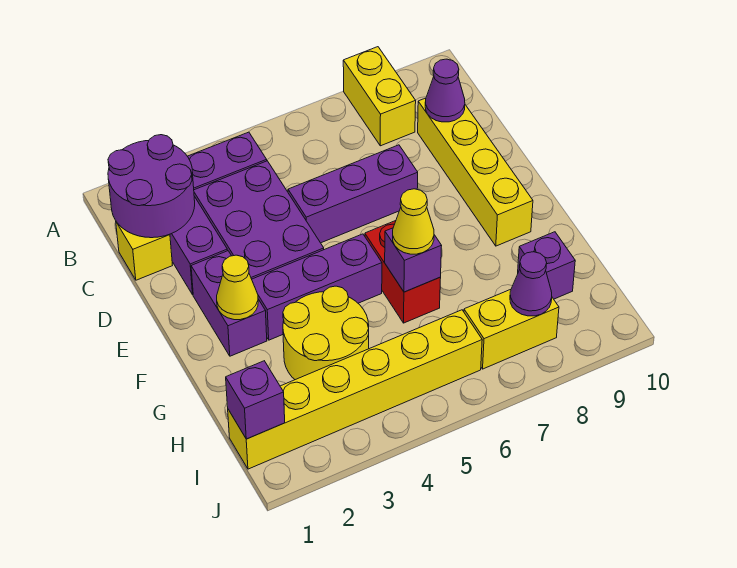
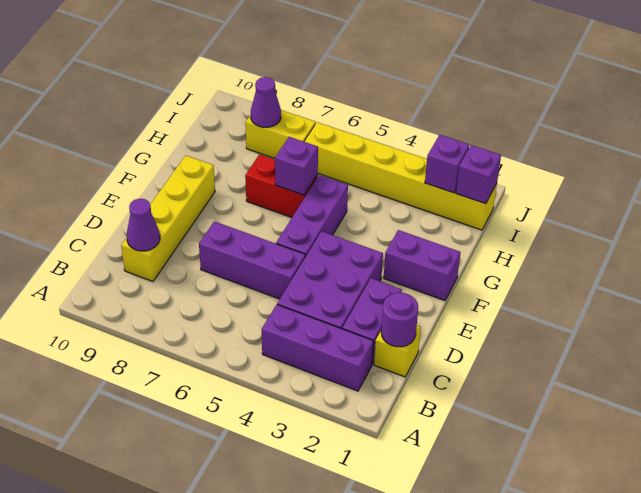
yellow 1x2 brick [343,47,416,146] -> none
purple 2x2 round brick [108,135,195,238] -> purple 1x1 round brick [381,293,418,347]
purple 1x2 brick [191,251,267,356] -> purple 1x2 brick turned to [384,230,460,301]
yellow 1x1 cone [217,255,258,320] -> none
purple 1x3 brick [252,234,382,340] -> purple 1x3 brick turned to [276,175,348,257]
red 1x2 brick [365,221,441,323] -> red 1x2 brick turned to [245,154,318,217]
yellow 2x2 round brick [283,286,369,380] -> none
yellow 1x1 cone [393,189,434,254] -> none
purple 1x1 brick [518,232,575,299] -> purple 1x1 brick moved to [425,135,469,193]

